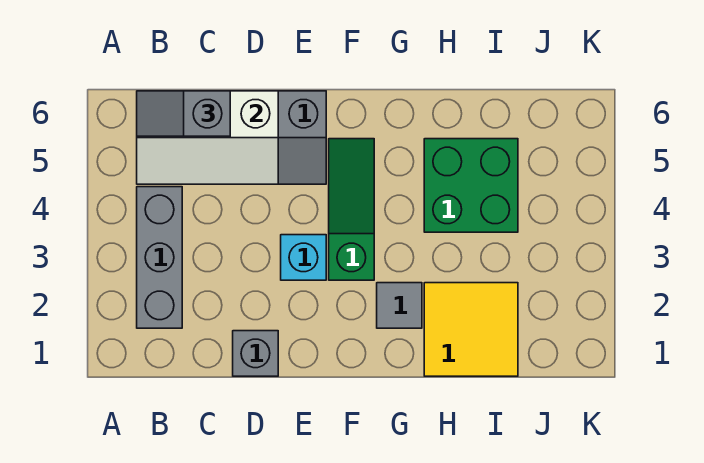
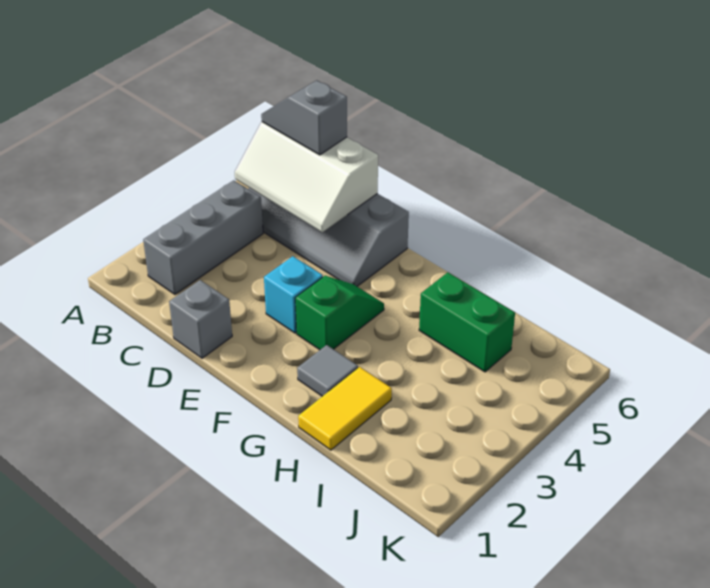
green 1x3 slope [329,139,374,280] -> green 1x2 slope [295,276,384,350]
yellow 2x2 tile [424,283,518,376] -> yellow 1x2 tile [298,367,392,450]
green 2x2 brick [424,139,518,232] -> green 1x2 brick [419,272,515,372]

